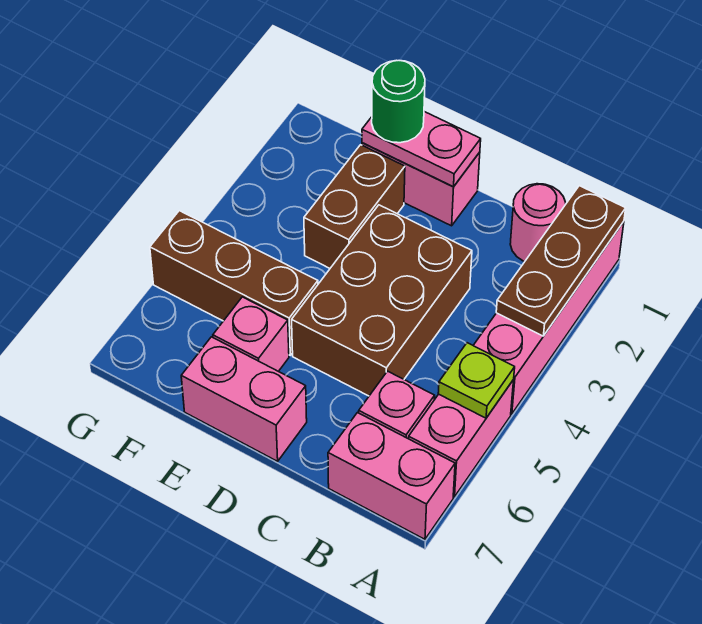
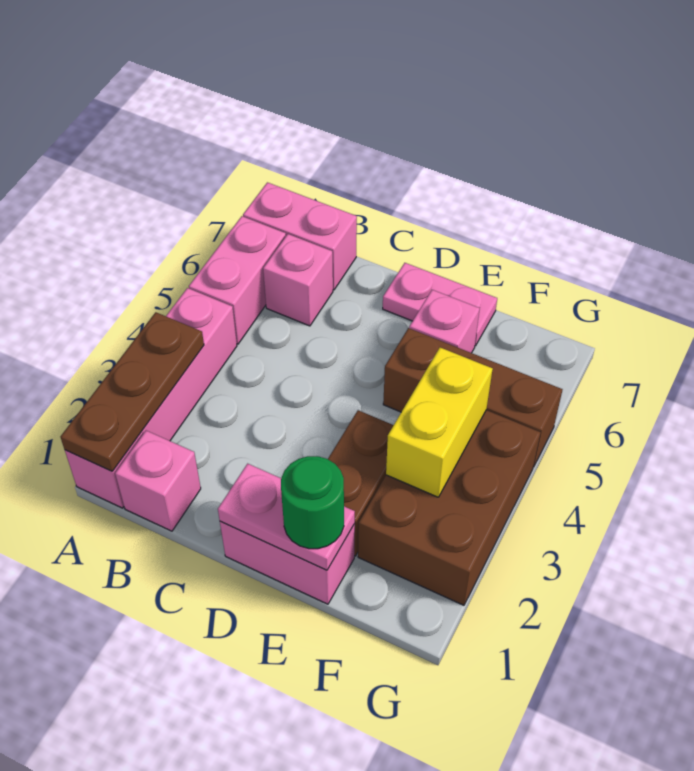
lime 1x1 plate [438,343,515,418] -> none
pink 1x1 round brick [510,184,566,262] -> pink 1x1 brick [115,431,201,531]
brown 2x3 brick [292,205,472,396] -> brown 2x3 brick moved to [358,410,541,605]
pink 1x2 brick [181,337,307,461] -> pink 1x2 plate [383,263,497,346]
none -> yellow 1x2 brick [386,348,493,497]

